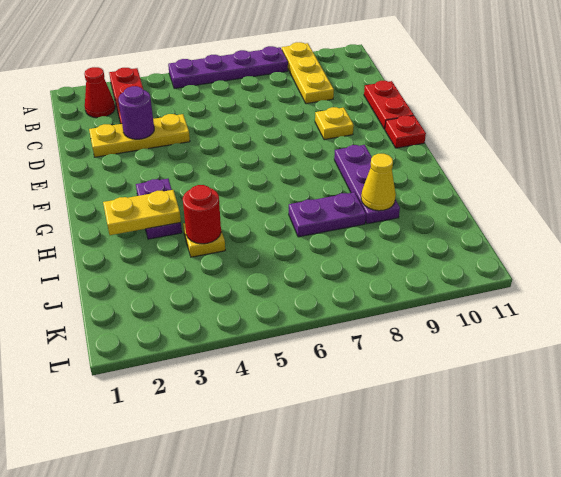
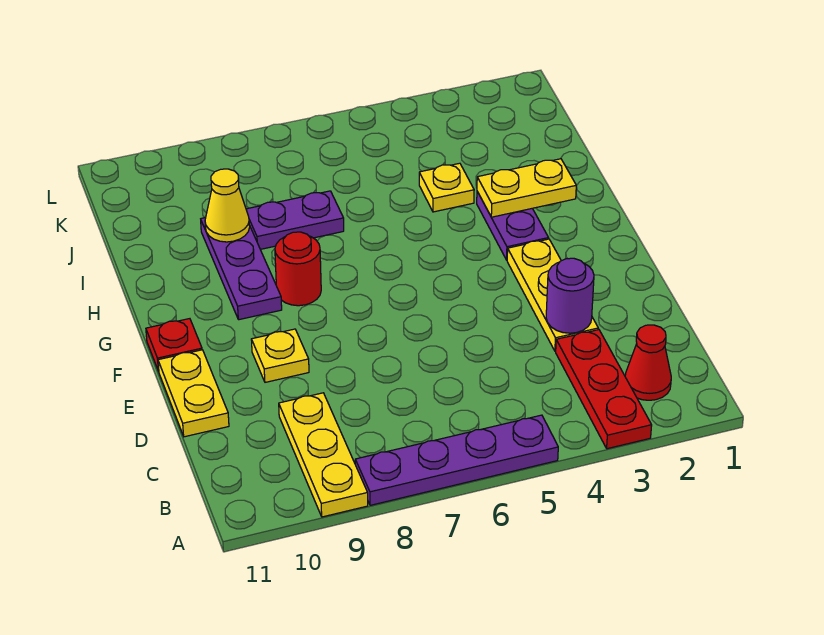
yellow 1x3 plate [89,114,190,157] -> yellow 1x3 plate turned to [507,239,598,351]
red 1x2 plate [364,81,414,129] -> yellow 1x2 plate [158,350,229,437]
red 1x1 round brick [183,185,221,244] -> red 1x1 round brick moved to [275,232,321,306]

